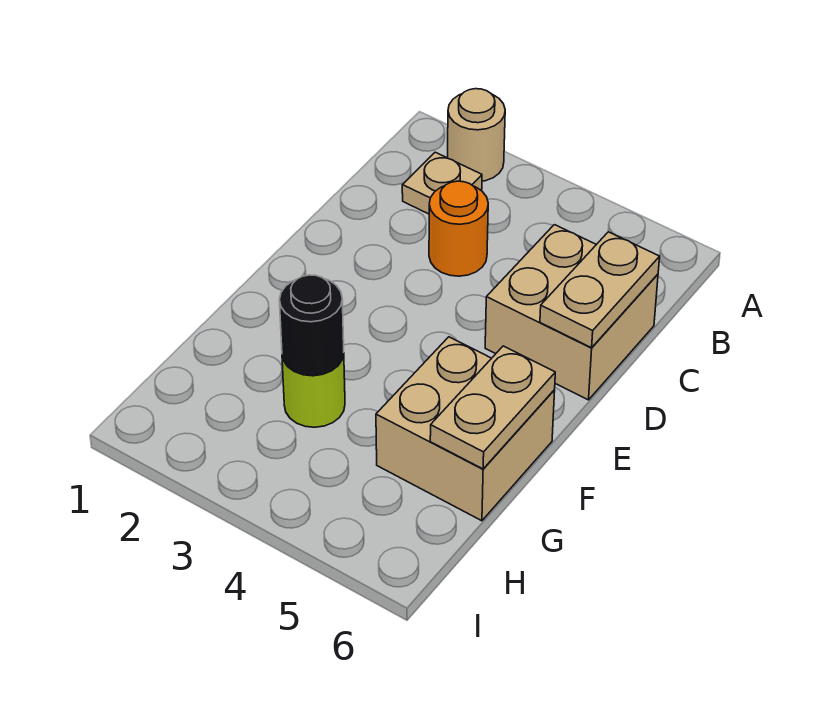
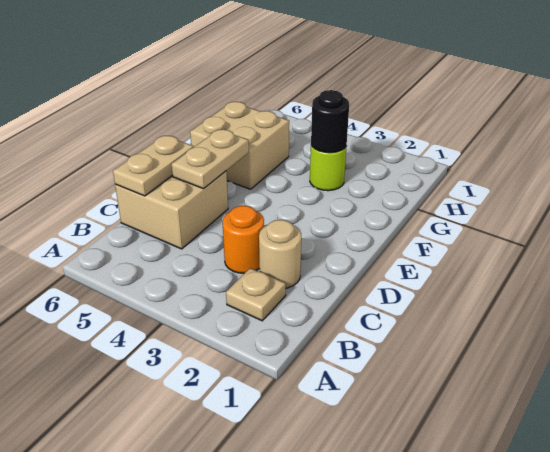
tan 1x1 round brick [448,89,505,181] -> tan 1x1 round brick moved to [259,220,301,288]
tan 1x2 plate [430,346,555,469] -> tan 1x2 plate moved to [172,129,249,189]

